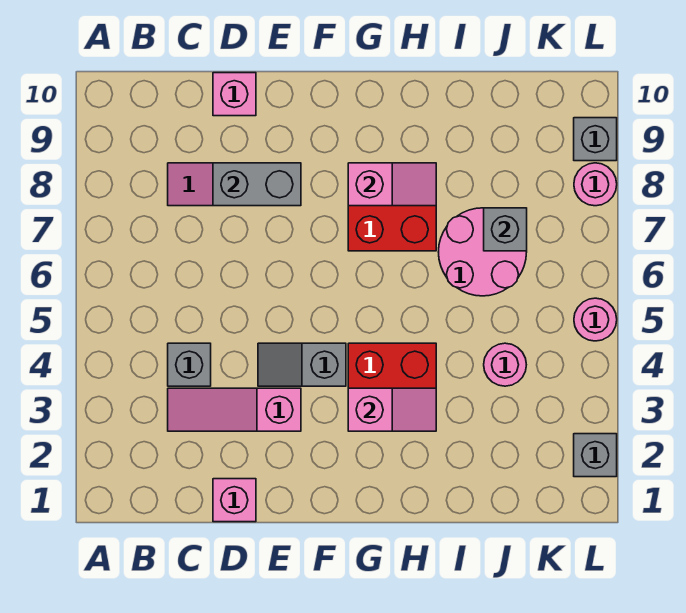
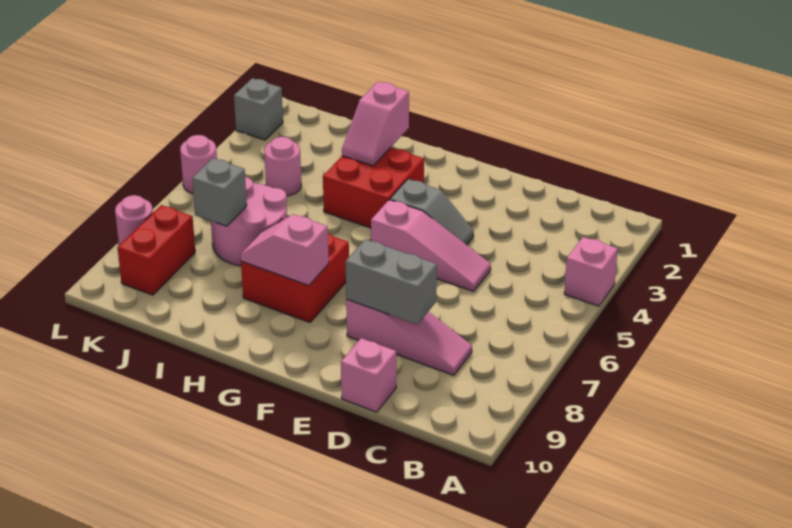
pink 1x3 slope [168,388,301,431] -> pink 1x3 slope moved to [371,200,491,292]
grey 1x1 brick [168,343,211,386] -> none
pink 1x1 brick [213,479,256,522] -> pink 1x1 brick moved to [564,237,618,306]
pink 1x2 slope [348,388,436,431] -> pink 1x2 slope turned to [342,82,409,166]
none -> red 1x2 brick [117,205,195,295]
grey 1x1 brick [574,118,617,161] -> none

